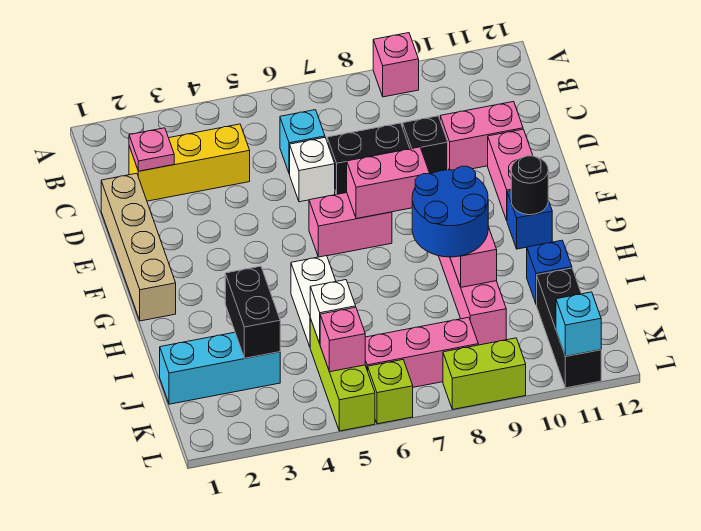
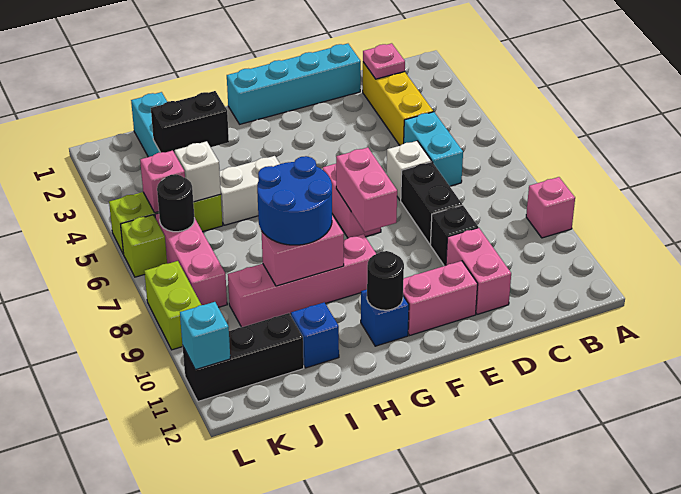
cyan 1x1 brick [280,110,325,174] -> cyan 1x2 brick [404,112,463,186]
tan 1x4 brick [101,173,176,321] -> cyan 1x4 brick [227,44,361,124]
none -> black 1x1 round brick [157,174,195,232]

